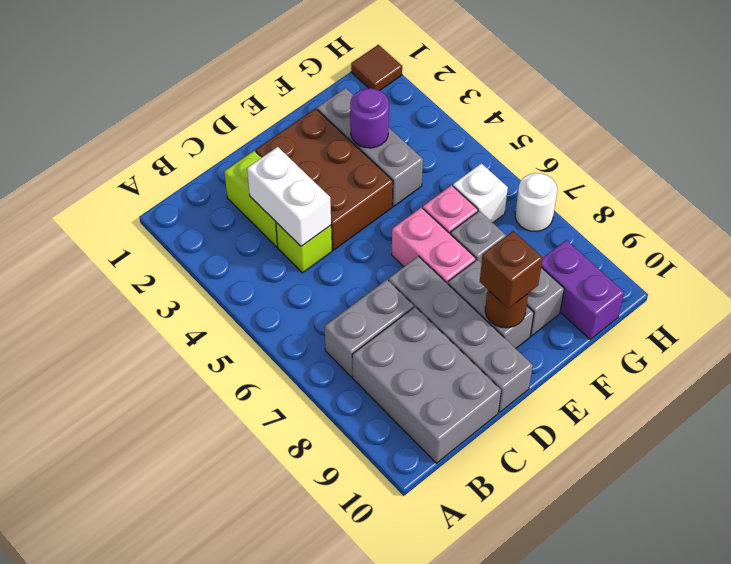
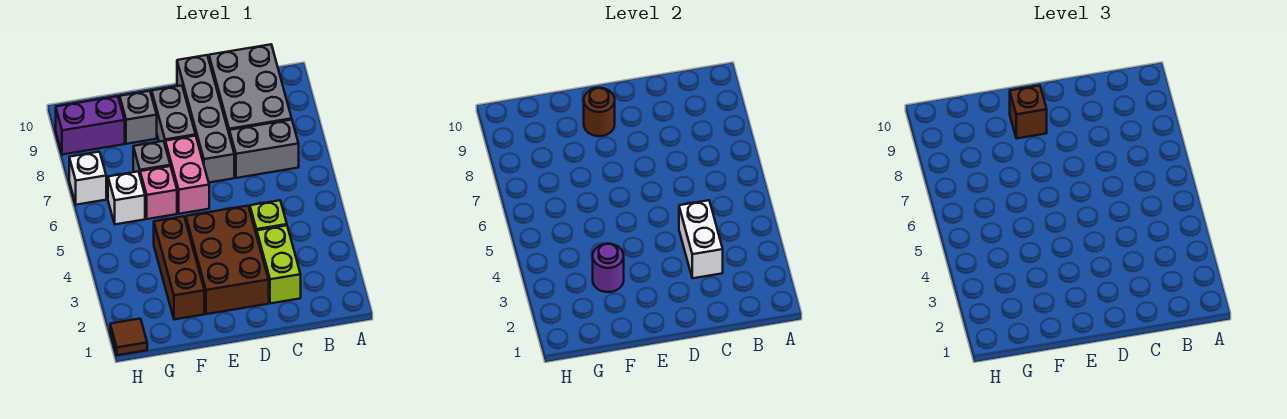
grey 1x3 brick [317,88,423,206] -> brown 1x3 brick [154,216,204,320]
purple 1x2 brick [541,240,624,339] -> purple 1x2 brick turned to [56,96,125,155]
white 1x1 round brick [515,173,557,232] -> white 1x1 brick [69,152,106,205]

